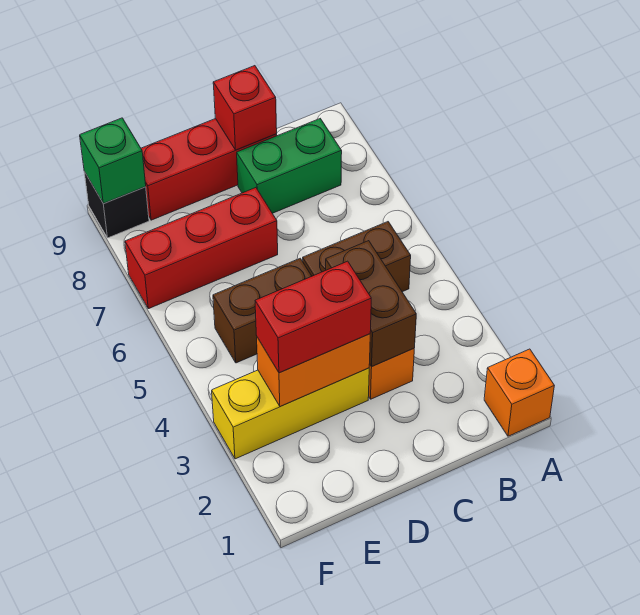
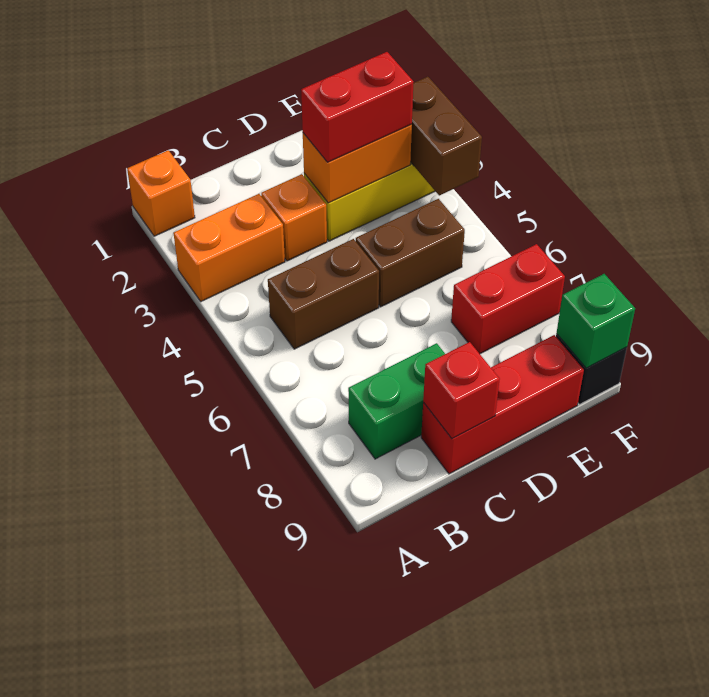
none -> orange 1x2 brick [173,194,285,301]
brown 1x2 brick [326,241,416,366] -> brown 1x2 brick moved to [410,77,482,195]
red 1x3 brick [125,188,278,309] -> red 1x2 brick [451,244,565,354]

